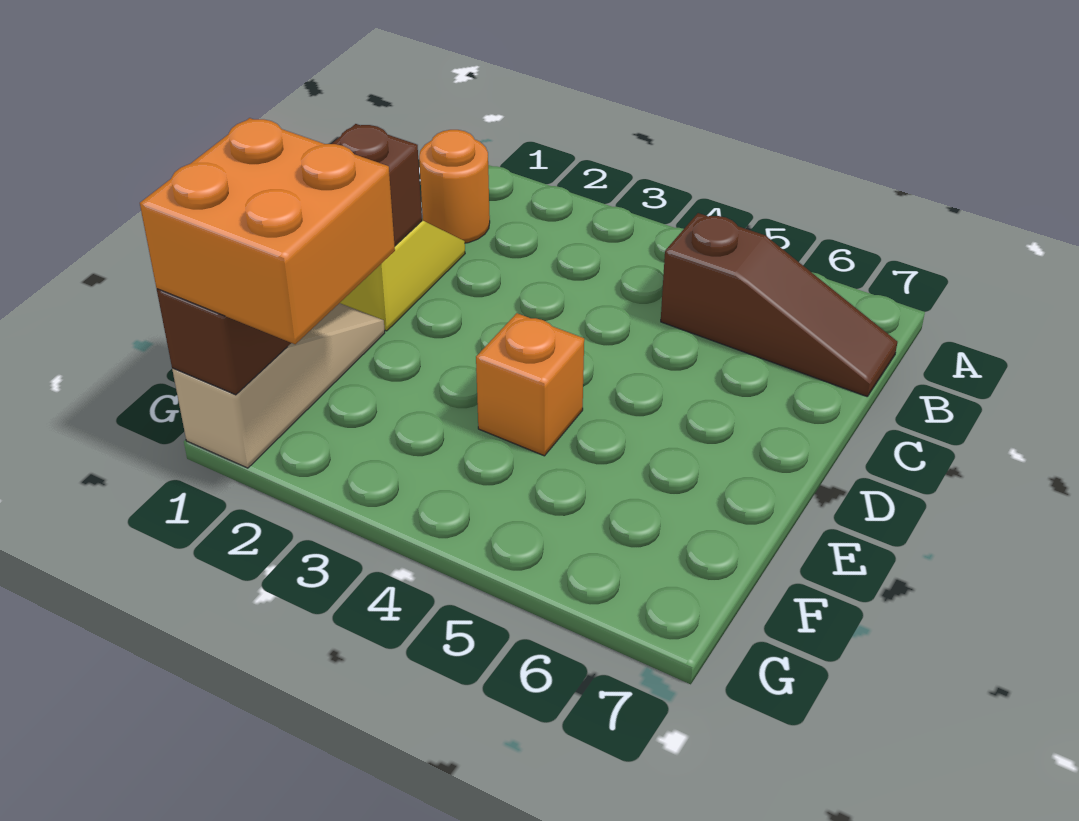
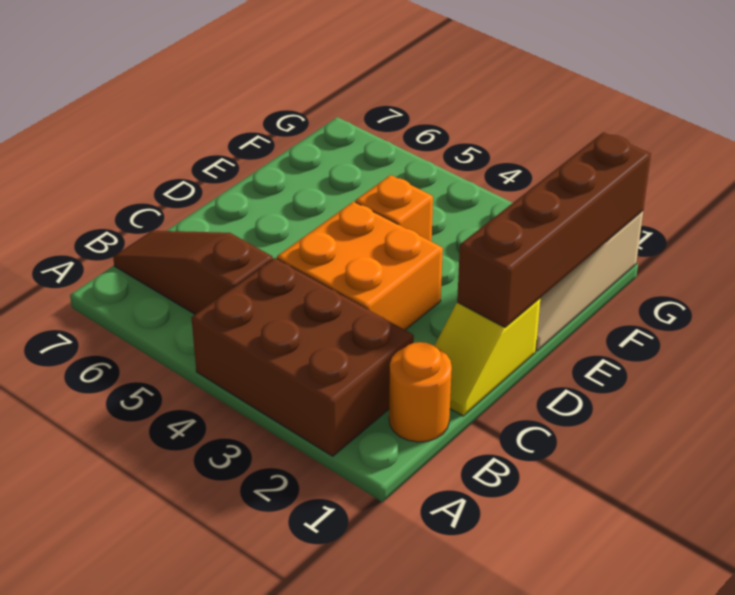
none -> brown 2x3 brick [192,258,414,456]
orange 2x2 brick [140,118,395,344] -> orange 2x2 brick moved to [277,202,443,330]

